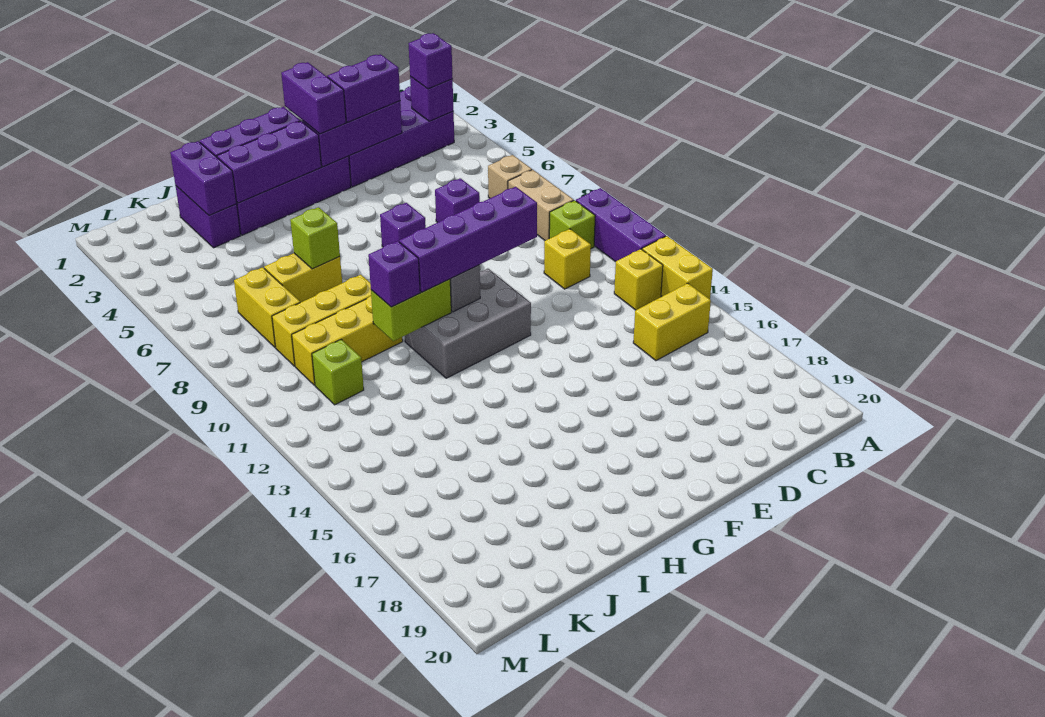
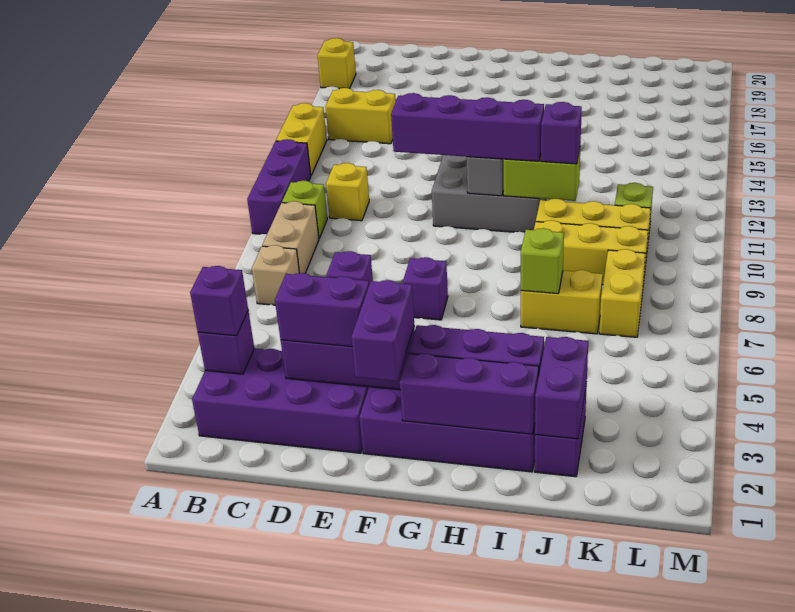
yellow 1x1 brick [614,249,663,310] -> yellow 1x1 brick moved to [318,38,356,89]

